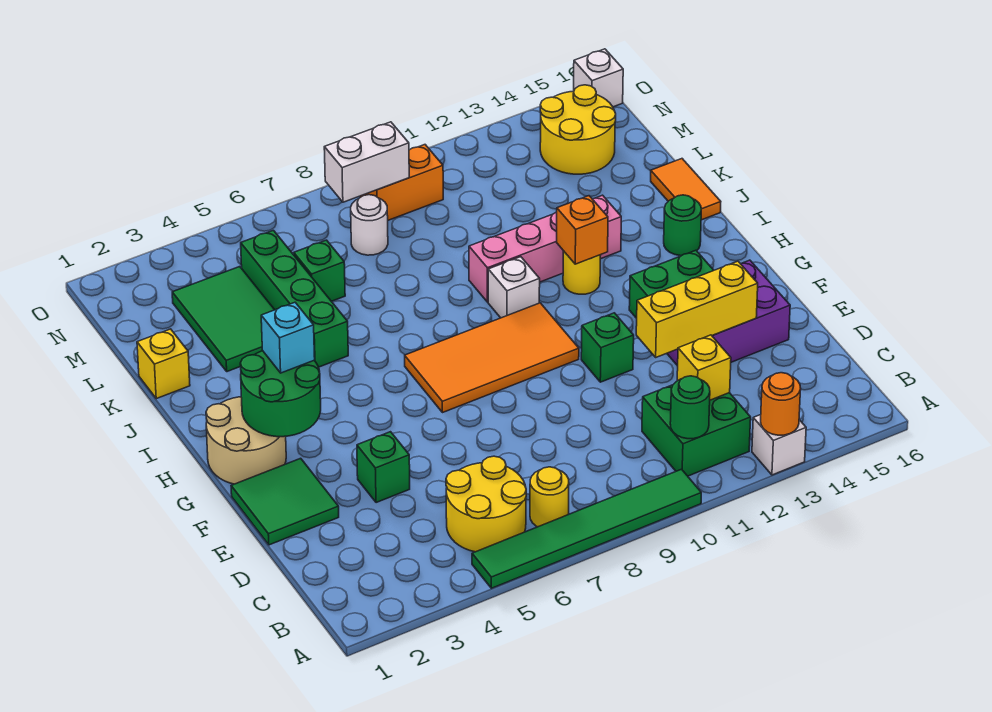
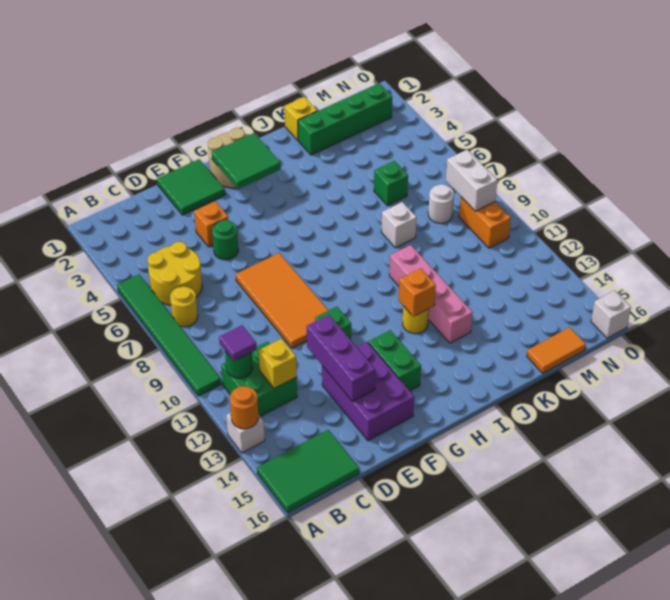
none -> purple 1x1 tile [219,325,257,361]
green 1x1 brick [357,432,410,503] -> orange 1x1 brick [194,201,228,247]
yellow 1x3 brick [636,261,758,357] -> purple 1x3 brick [307,315,375,401]
green 2x2 round brick [240,351,321,437] -> green 2x2 tile [212,133,281,189]
orange 2x4 tile [405,303,579,413] -> orange 2x4 tile moved to [236,253,328,348]
cyan 1x1 brick [261,302,315,373] -> none
white 1x1 brick [488,257,540,318] -> white 1x1 brick moved to [381,202,417,248]
green 1x1 round brick [664,195,701,256] -> green 1x1 round brick moved to [212,220,238,260]
green 1x4 brick [241,230,348,367] -> green 1x4 brick moved to [298,83,392,155]
orange 1x2 tile [651,159,721,220] -> orange 1x2 tile moved to [527,327,586,373]
green 2x3 tile [172,267,274,372] -> green 2x3 tile moved to [257,430,359,513]
yellow 2x2 round brick [540,85,616,174] -> none

